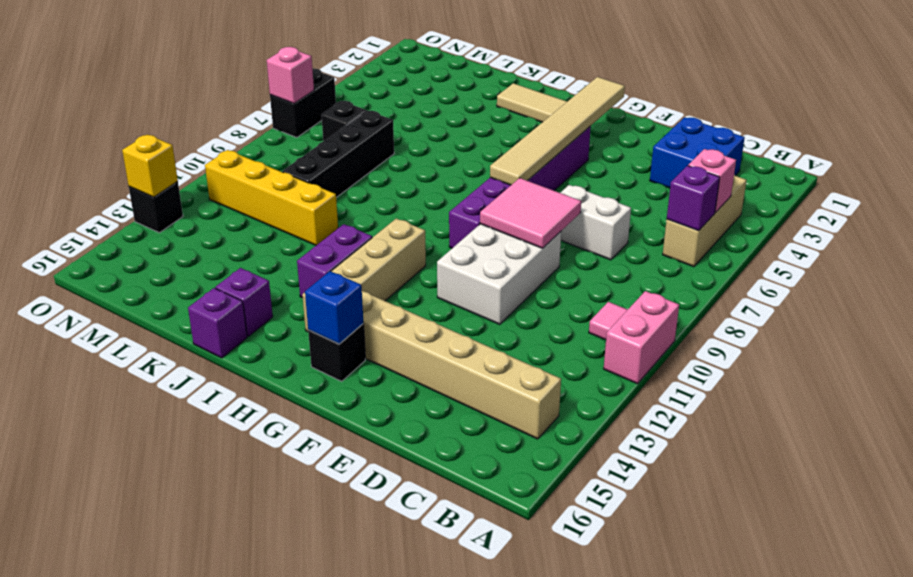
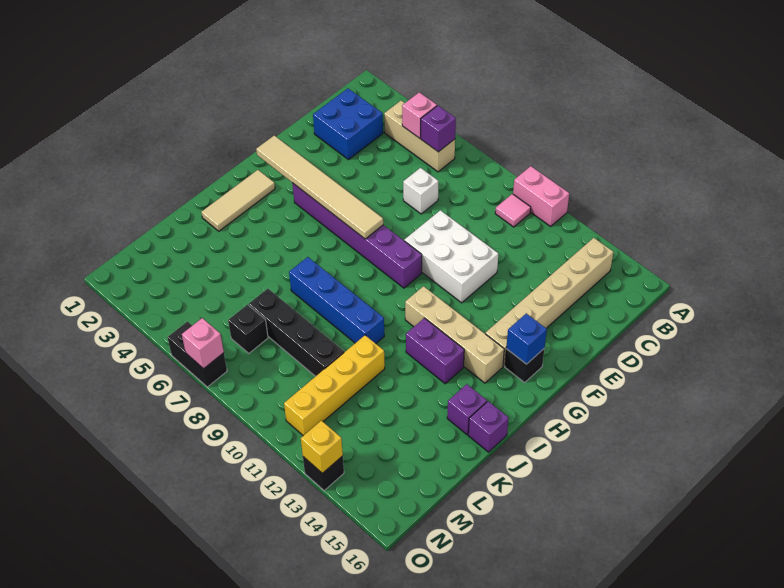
white 1x2 brick [560,185,631,260] -> white 1x1 brick [403,168,438,214]
pink 2x2 tile [480,178,581,248] -> none
none -> blue 1x4 brick [289,257,384,344]

